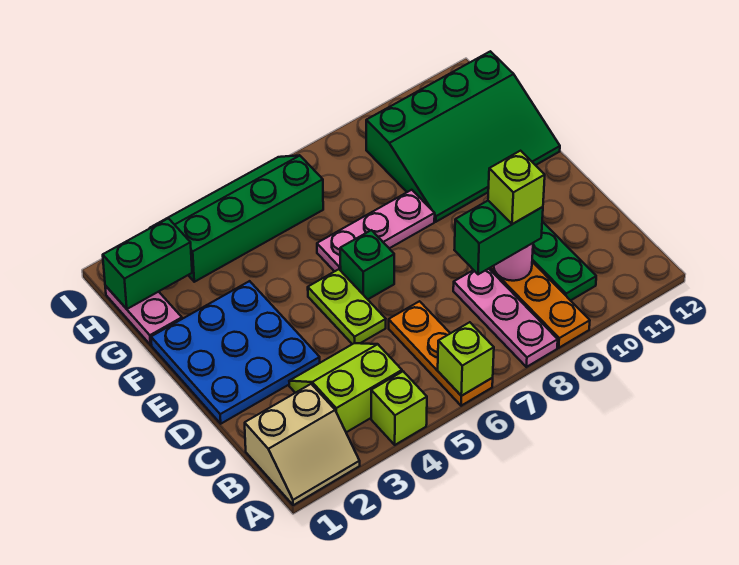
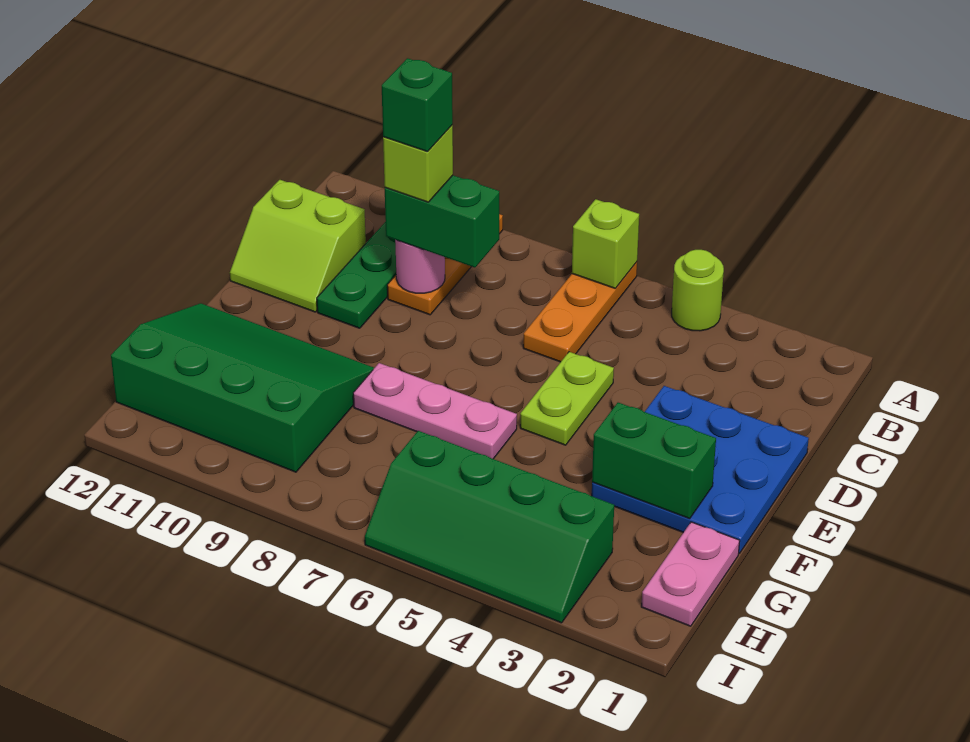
tan 2x2 slope [245,384,360,505] -> none
lime 1x1 brick [371,371,427,445] -> lime 1x1 round brick [672,250,724,331]
pink 1x3 plate [453,269,558,367] -> none
lime 2x2 slope [289,343,402,432] -> lime 2x2 slope moved to [230,180,366,312]
green 1x1 brick [340,230,394,299] -> green 1x1 brick moved to [382,58,453,152]
green 1x2 brick [103,218,192,309] -> green 1x2 brick moved to [592,403,716,519]

